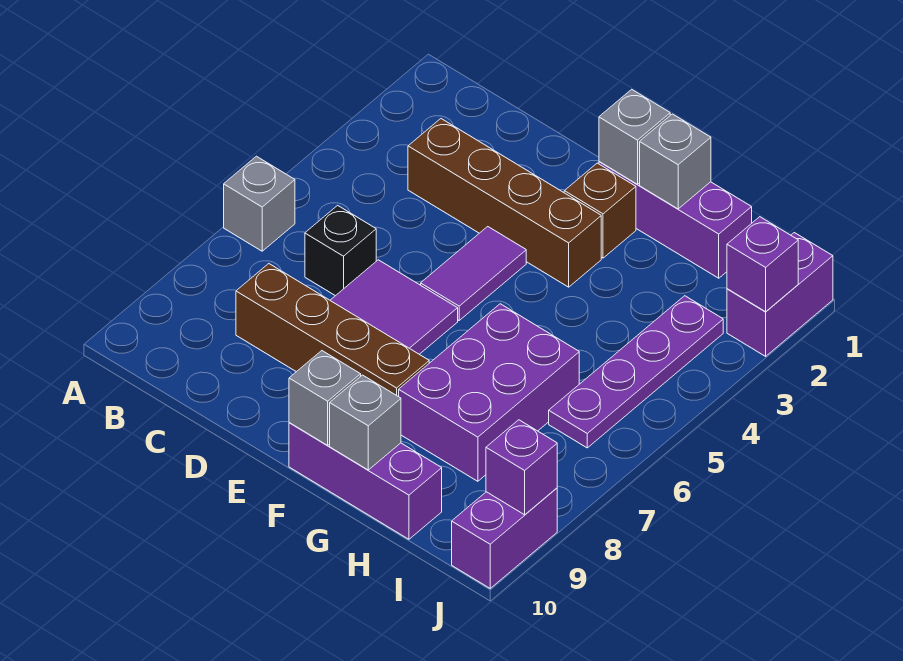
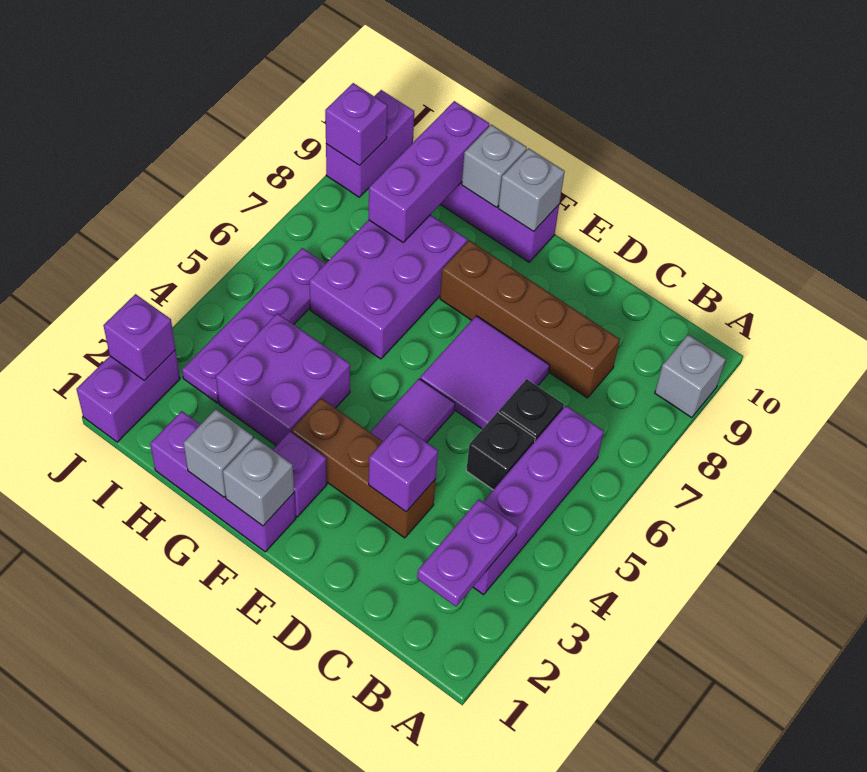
grey 1x1 brick [224,156,295,251] -> grey 1x1 brick moved to [655,335,726,418]
none -> purple 1x2 plate [417,500,518,606]
none -> purple 1x4 brick [473,406,604,595]
brown 1x4 brick [408,119,601,287] -> brown 1x3 brick [291,398,436,538]
none -> black 1x1 brick [466,412,535,490]
none -> purple 1x1 brick [369,424,438,512]
brown 1x1 brick [564,163,636,258] -> purple 1x1 brick [273,432,327,517]
none -> purple 2x2 brick [216,313,350,445]
none -> purple 1x3 brick [369,101,489,242]

